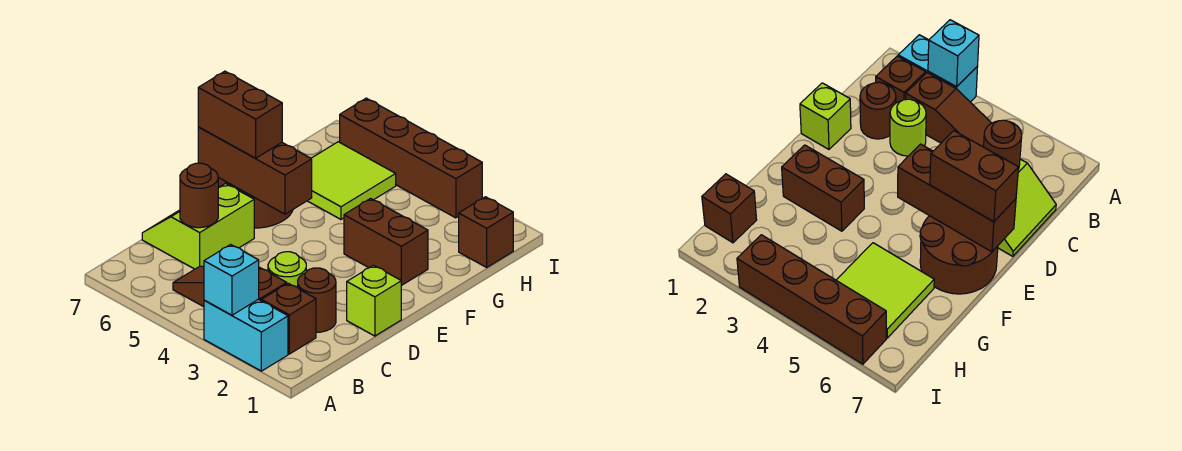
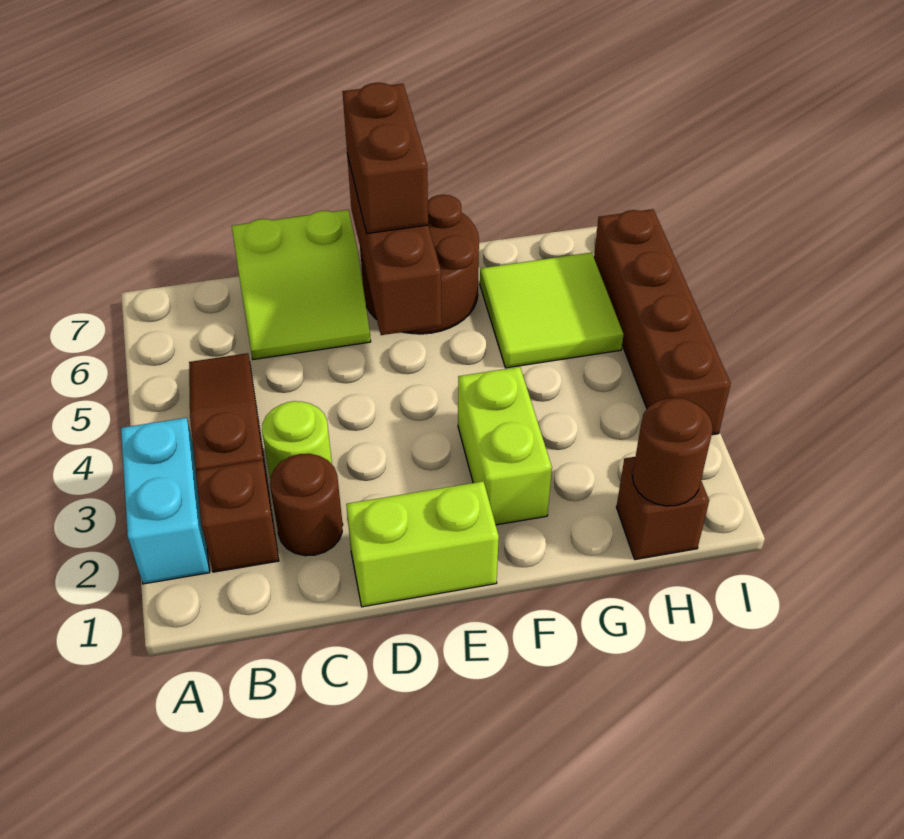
cyan 1x1 brick [204,245,259,315] -> none
lime 2x2 slope [142,184,254,269] -> lime 2x2 slope turned to [232,210,371,360]
brown 1x1 round brick [180,163,219,228] -> brown 1x1 round brick moved to [632,398,713,506]
lime 1x1 brick [347,265,401,336] -> lime 1x2 brick [346,481,499,607]
brown 1x2 brick [344,199,428,286] -> lime 1x2 brick [458,367,552,525]

